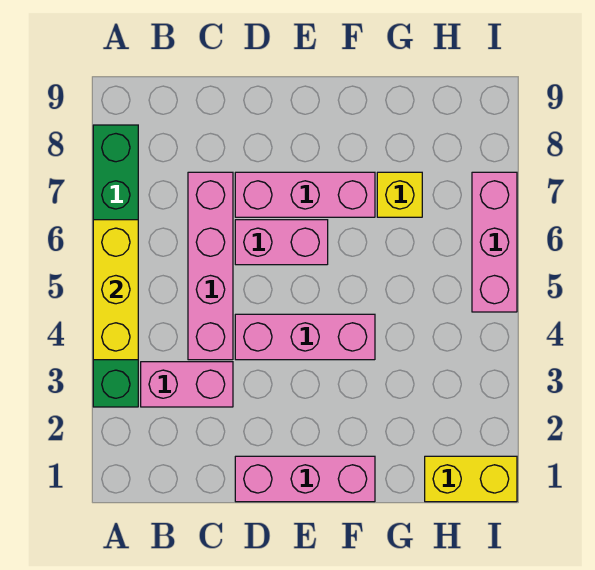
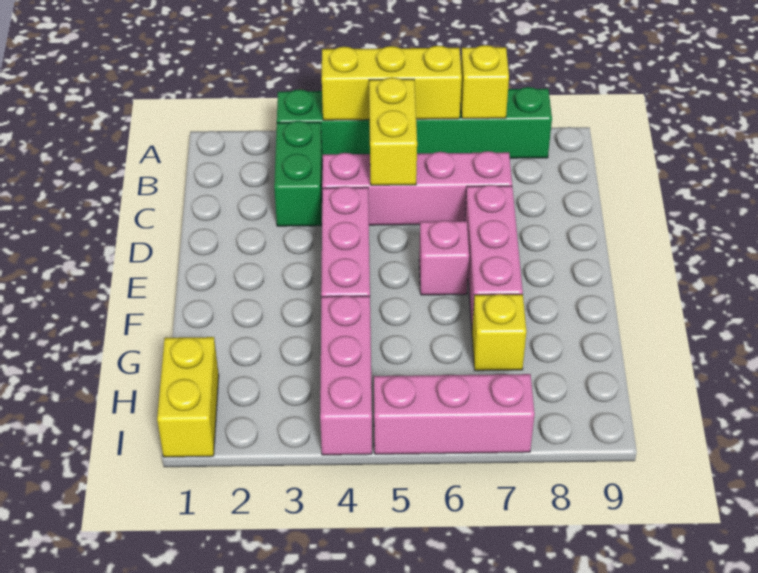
none -> yellow 1x1 brick [461,45,509,119]
pink 1x2 brick [141,362,233,407] -> green 1x2 brick [274,121,322,226]
none -> yellow 1x2 brick [369,77,417,185]
pink 1x3 brick [235,456,375,502] -> pink 1x3 brick moved to [320,296,372,455]
pink 1x2 brick [235,220,328,265] -> pink 1x1 brick [419,220,469,295]

